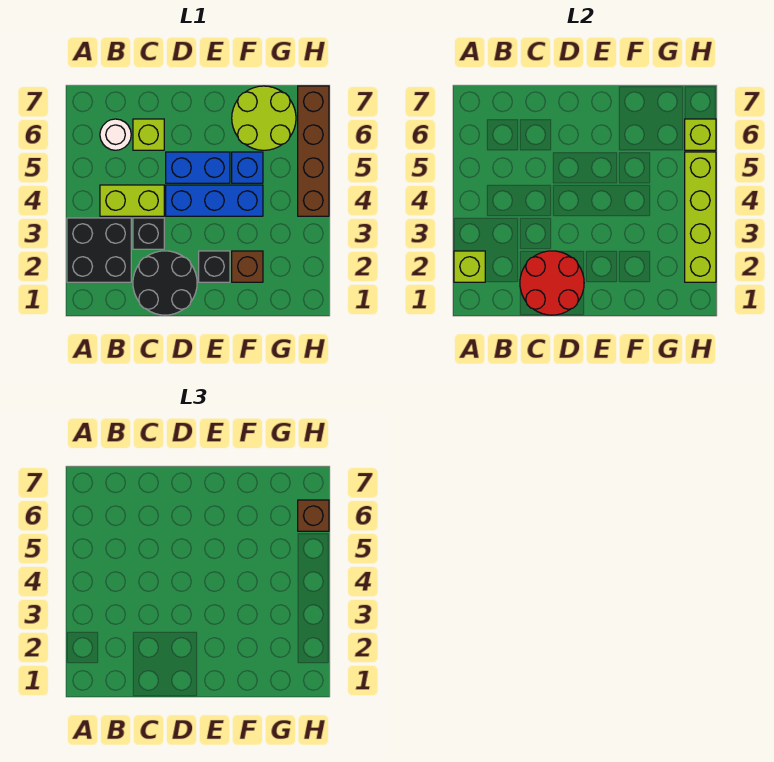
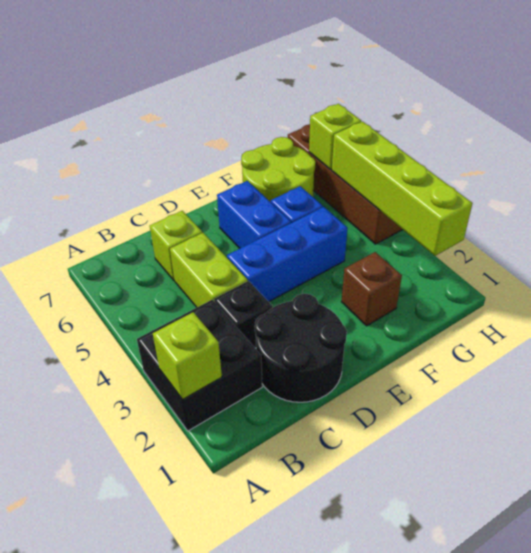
lime 1x2 brick [100,185,164,216] -> lime 1x2 brick turned to [170,233,247,307]
white 1x1 round brick [100,119,131,150] -> none
red 2x2 round brick [520,251,584,315] -> none
blue 1x2 brick [166,152,230,183] -> blue 1x2 brick turned to [217,181,291,248]
black 1x1 brick [199,251,230,282] -> none
brown 1x1 brick [298,500,329,531] -> none

